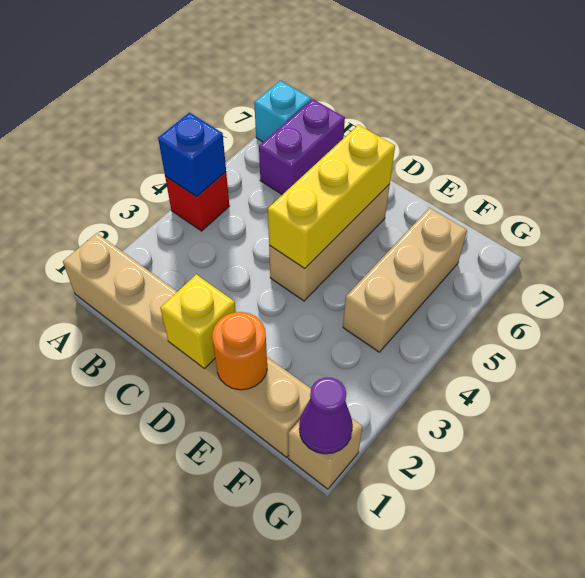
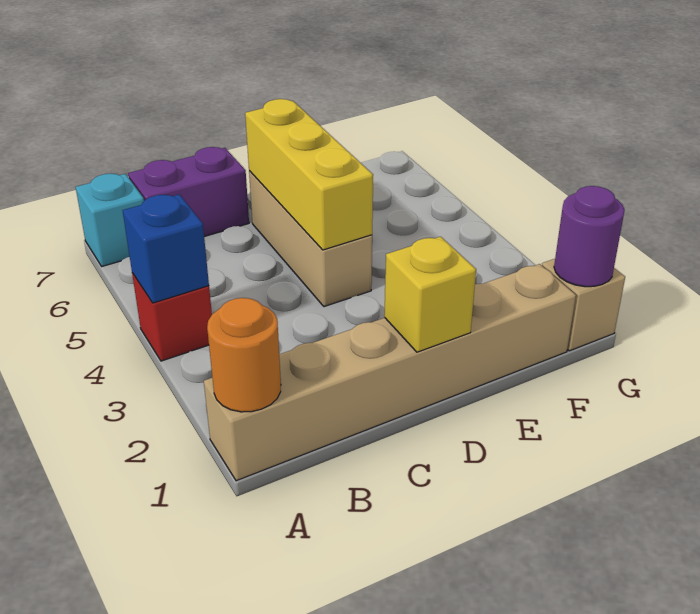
purple 1x2 brick [259,99,345,195] -> purple 1x2 brick turned to [128,147,249,237]
orange 1x1 round brick [212,312,267,390] -> orange 1x1 round brick moved to [207,298,281,412]
tan 1x3 brick [343,208,467,352] -> none
purple 1x1 cone [299,378,353,454] -> purple 1x1 round brick [554,186,625,287]

